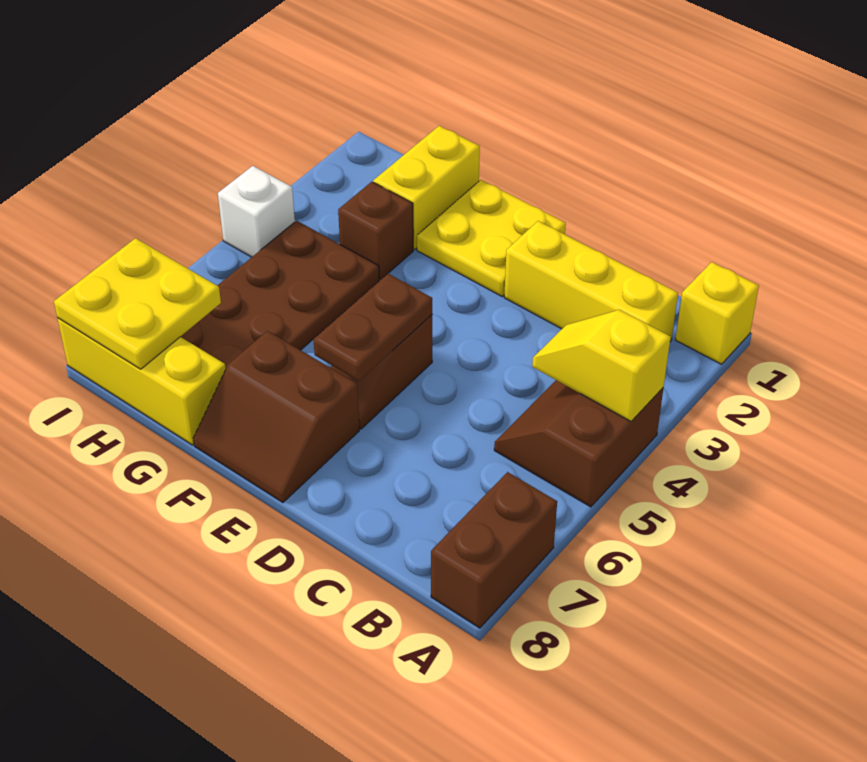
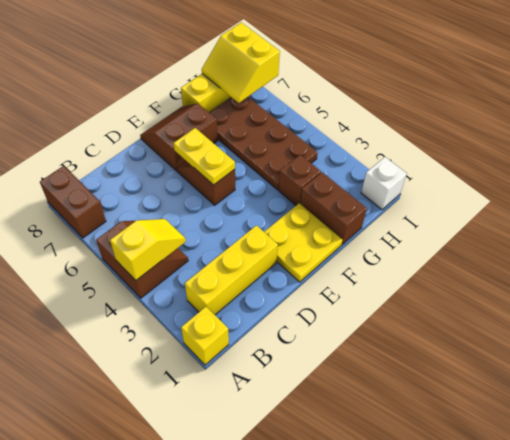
brown 1x2 plate [313,274,432,381] -> yellow 1x2 plate [173,128,235,185]
yellow 1x2 brick [373,126,480,249] -> brown 1x2 brick [300,172,367,245]
yellow 2x2 plate [54,238,221,369] -> yellow 2x2 slope [202,23,280,103]
white 1x1 brick [218,166,295,257] -> white 1x1 brick moved to [361,157,407,210]

